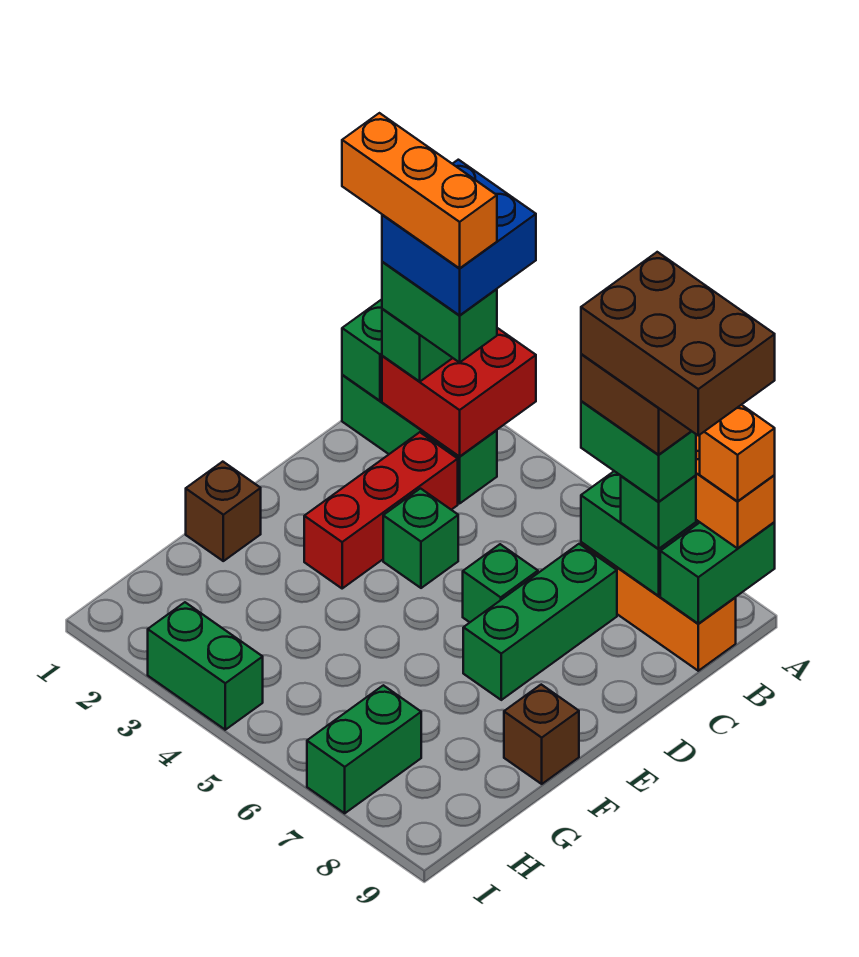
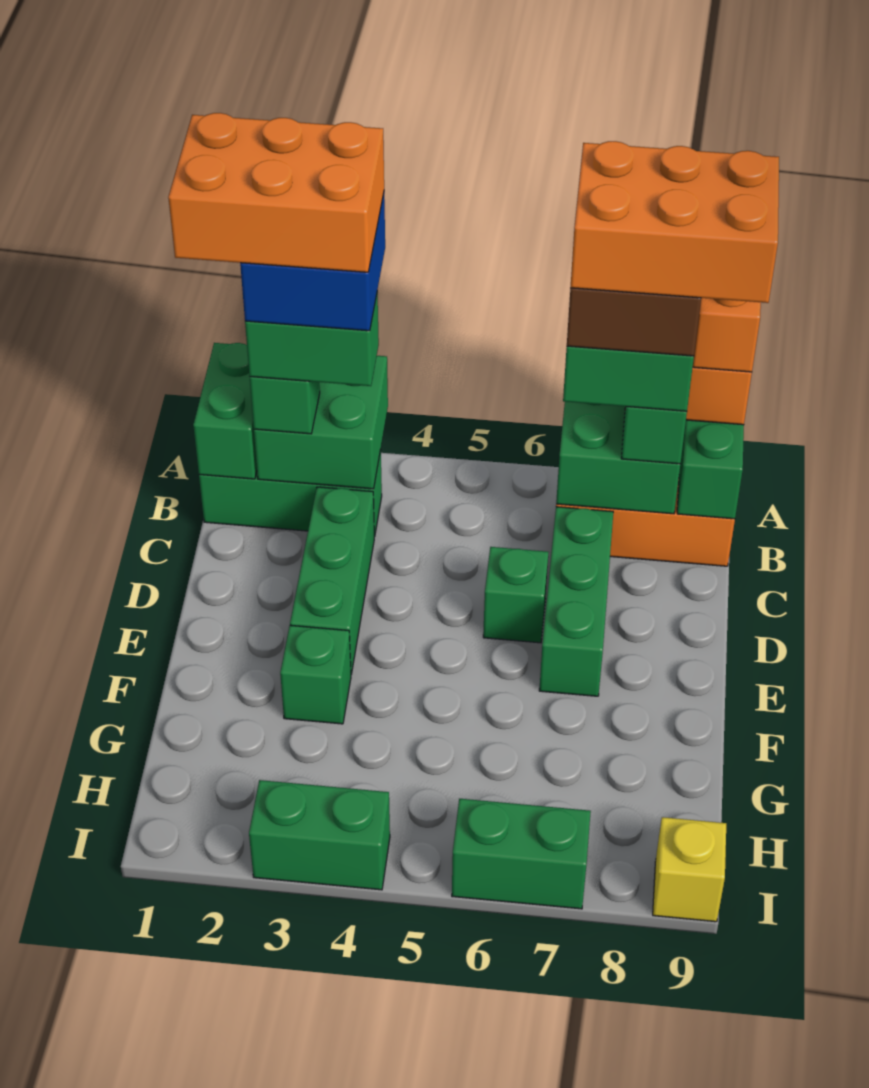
red 2x2 brick [382,328,536,456] -> green 2x2 brick [254,356,388,489]
brown 2x3 brick [581,252,775,436] -> orange 2x3 brick [570,141,779,303]
orange 1x3 brick [342,113,497,268] -> orange 2x3 brick [168,113,384,272]
red 1x3 brick [304,432,458,588] -> green 1x3 brick [290,487,375,674]
green 1x1 brick [383,489,458,588] -> green 1x1 brick moved to [280,625,351,724]
brown 1x1 brick [186,462,261,561] -> none
brown 1x1 brick [504,685,579,784] -> none
green 1x2 brick [307,685,421,813] -> green 1x2 brick turned to [452,799,591,909]
none -> yellow 1x1 brick [653,817,726,922]

